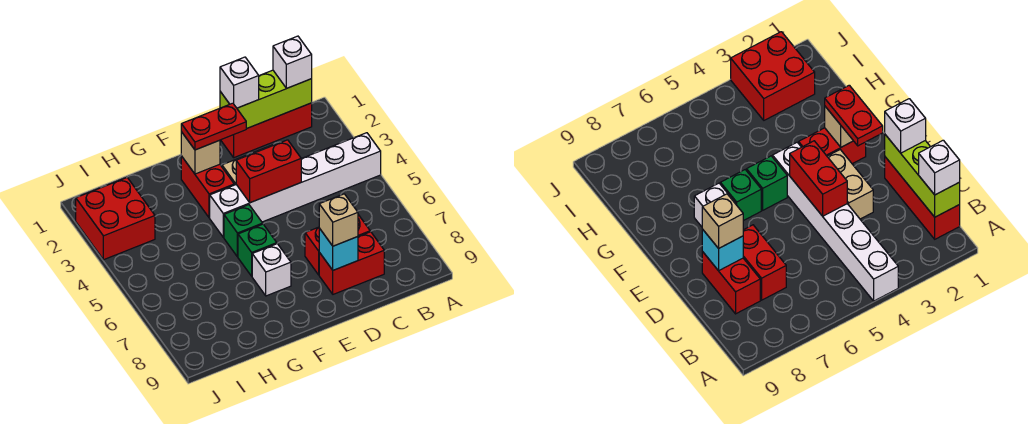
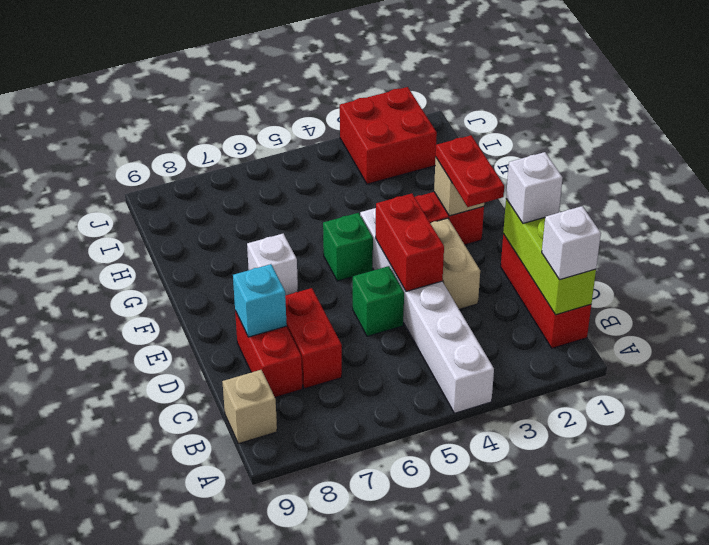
tan 1x1 brick [319,194,358,246] -> tan 1x1 brick moved to [222,370,277,444]
green 1x1 brick [238,224,277,276] -> green 1x1 brick moved to [353,266,404,336]

